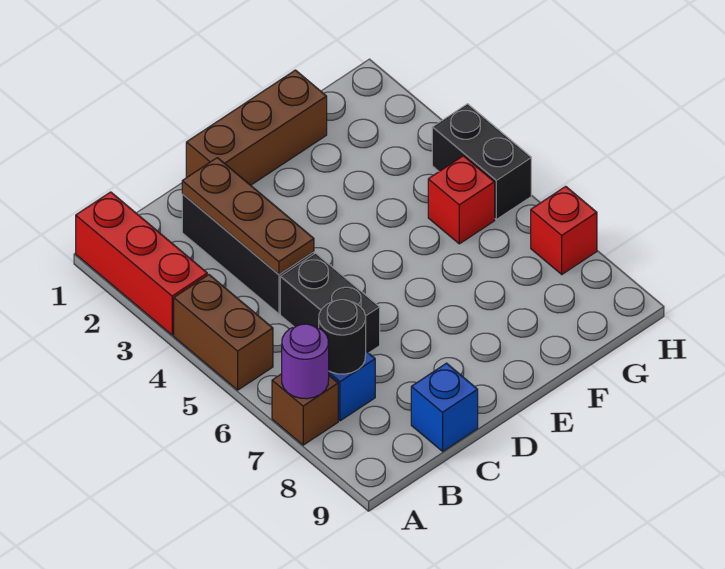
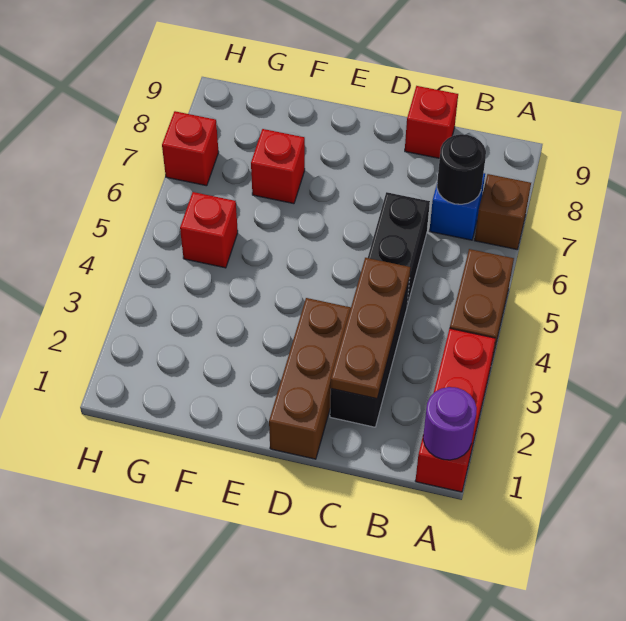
purple 1x1 round brick [282,324,329,399] -> purple 1x1 round brick moved to [423,387,477,460]
blue 1x1 brick [411,363,478,451] -> red 1x1 brick [405,86,458,158]
brown 1x3 brick [186,70,327,185] -> brown 1x3 brick turned to [269,298,351,459]
none -> red 1x1 brick [251,129,305,204]
black 1x2 brick [432,104,531,219] -> none

